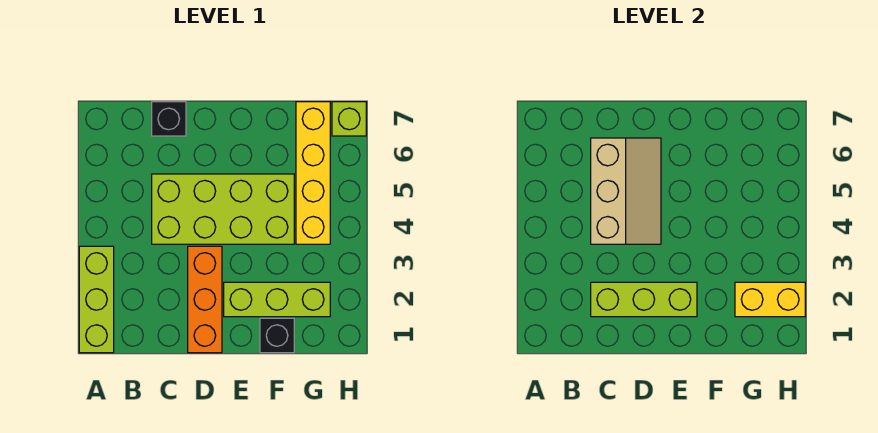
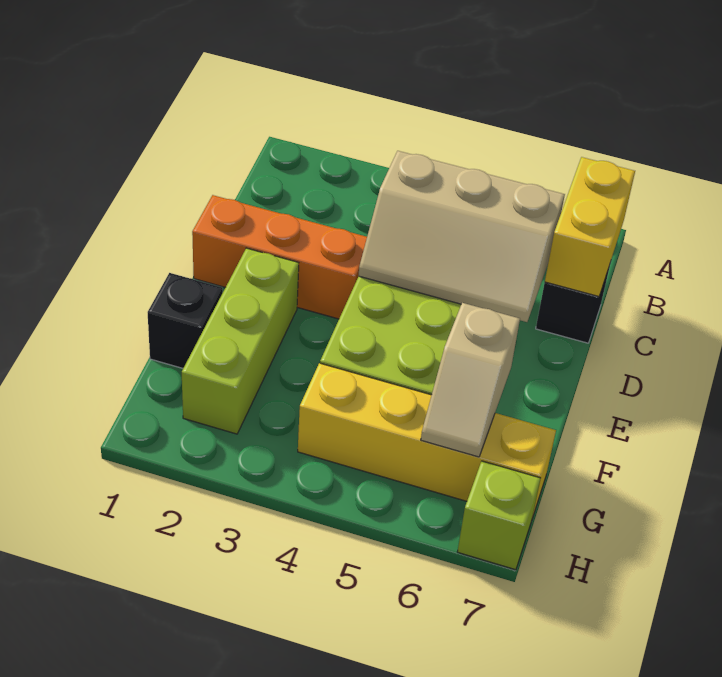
lime 1x3 brick [79,246,114,353] -> none
lime 1x3 brick [591,282,697,317] -> none
none -> tan 1x2 slope [421,303,520,457]
yellow 1x2 brick [735,282,805,317] -> yellow 1x2 brick moved to [545,157,635,296]

